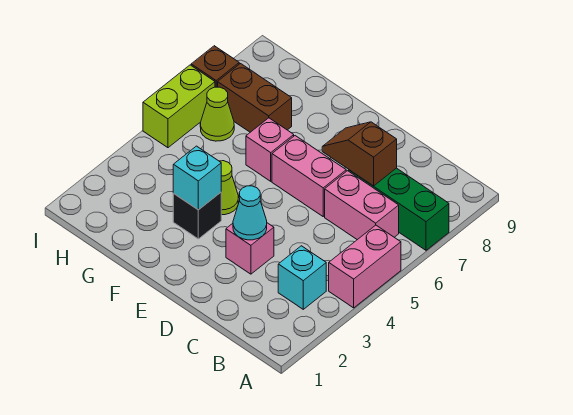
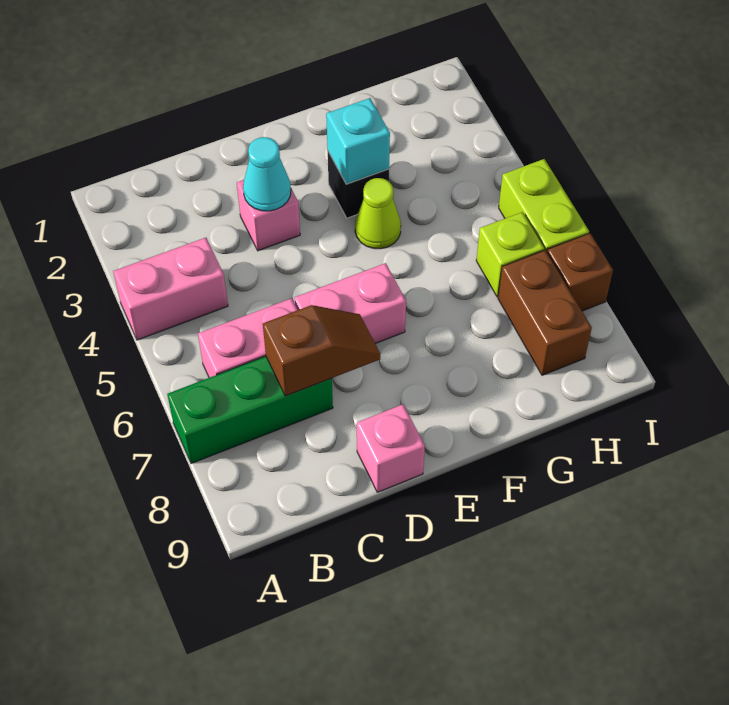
pink 1x2 brick [329,225,401,308] -> pink 1x2 brick turned to [113,238,228,340]
cyan 1x1 brick [278,246,326,309] -> none
pink 1x1 brick [246,118,294,181] -> pink 1x1 brick moved to [357,404,425,492]
brown 1x2 brick [218,64,292,132] -> brown 1x2 brick turned to [498,250,592,375]
lime 1x1 cone [200,87,234,141] -> lime 1x1 brick [476,212,544,297]

